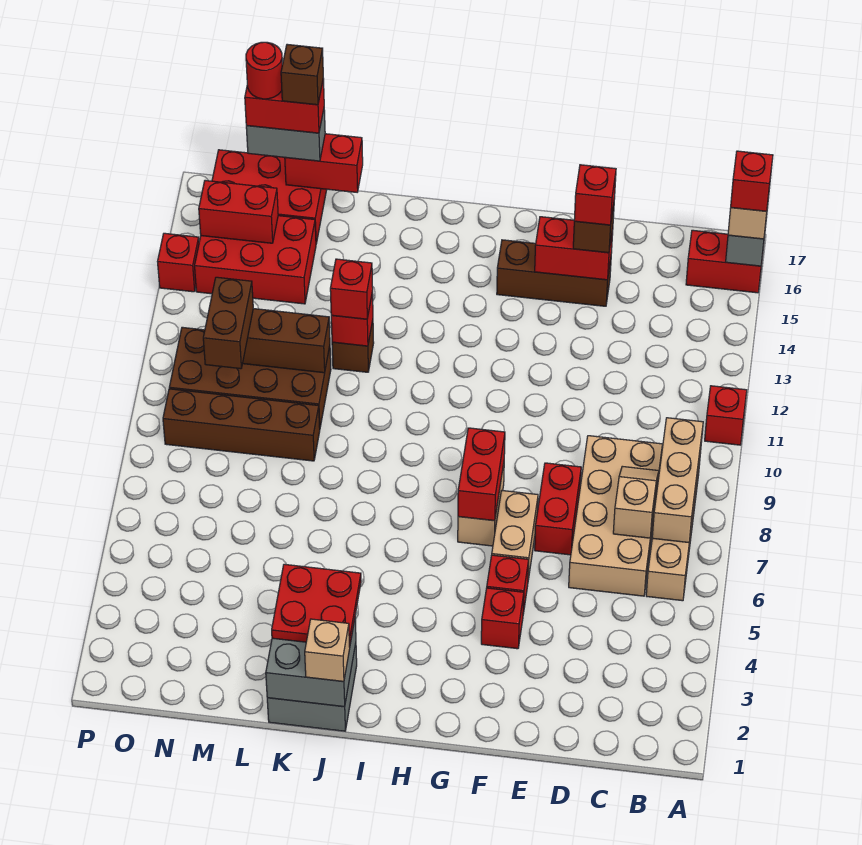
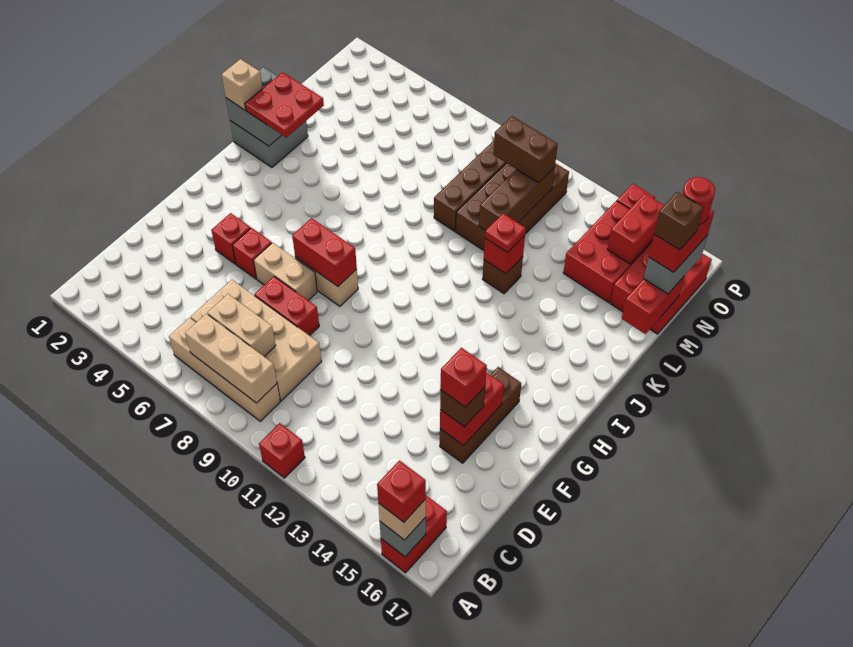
tan 1x2 slope [613,466,659,538] -> tan 1x2 brick [207,294,276,357]
red 1x1 brick [330,259,373,319] -> red 1x1 plate [485,214,526,253]

